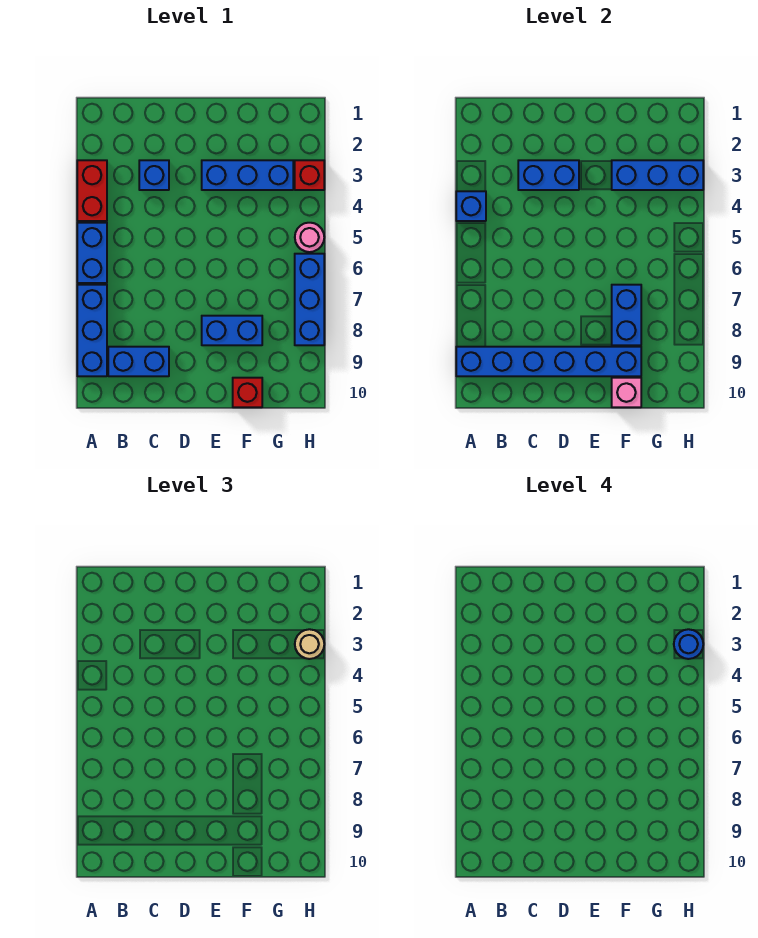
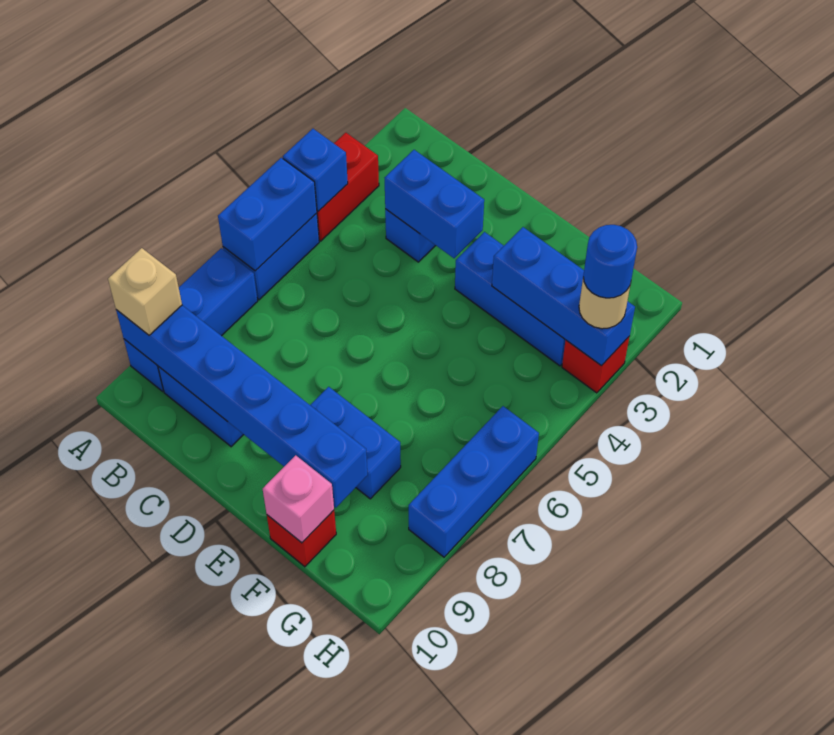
none -> tan 1x1 brick [108,248,182,335]
blue 1x2 brick [612,285,641,345] -> blue 1x2 brick moved to [218,158,317,271]
pink 1x1 round brick [295,223,324,252] -> none

